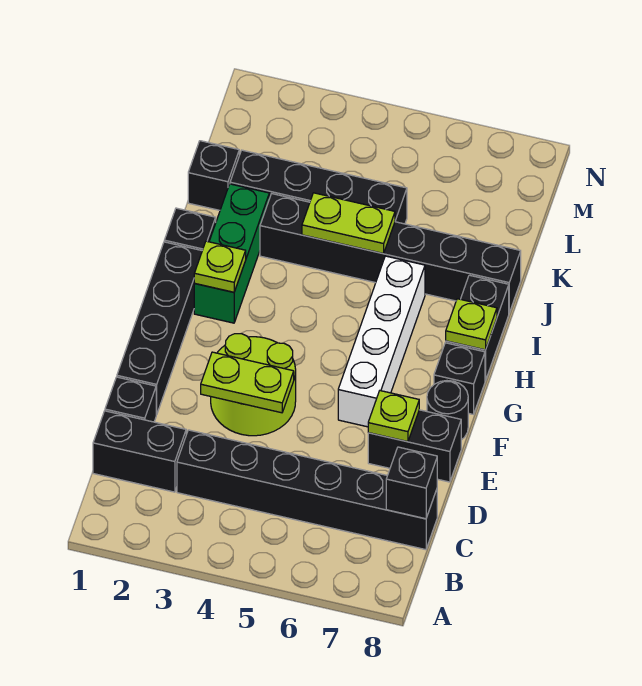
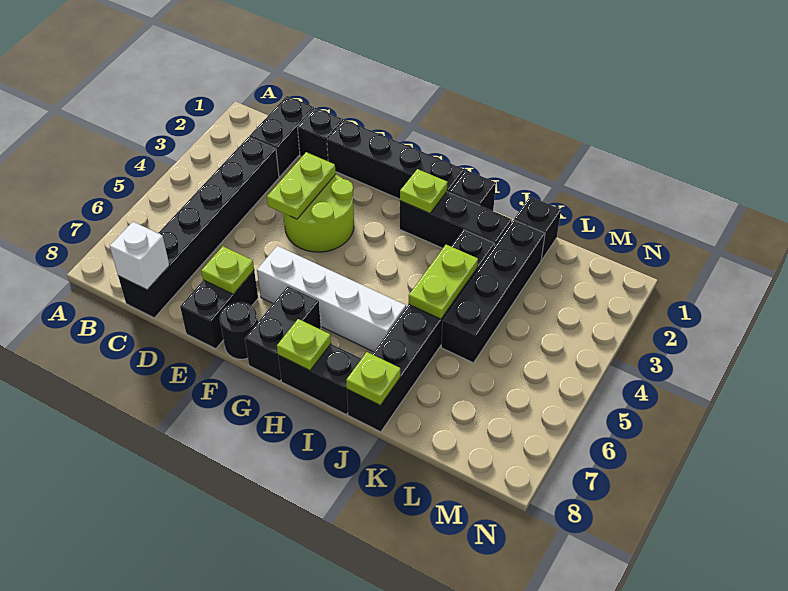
black 1x1 brick [386,447,437,519] -> white 1x1 brick [110,222,169,290]
black 1x1 brick [434,343,485,414] -> black 1x2 brick [245,286,321,381]
green 1x3 brick [194,184,269,323] -> black 1x3 brick [400,192,512,248]
none -> lime 1x1 plate [346,352,400,405]

